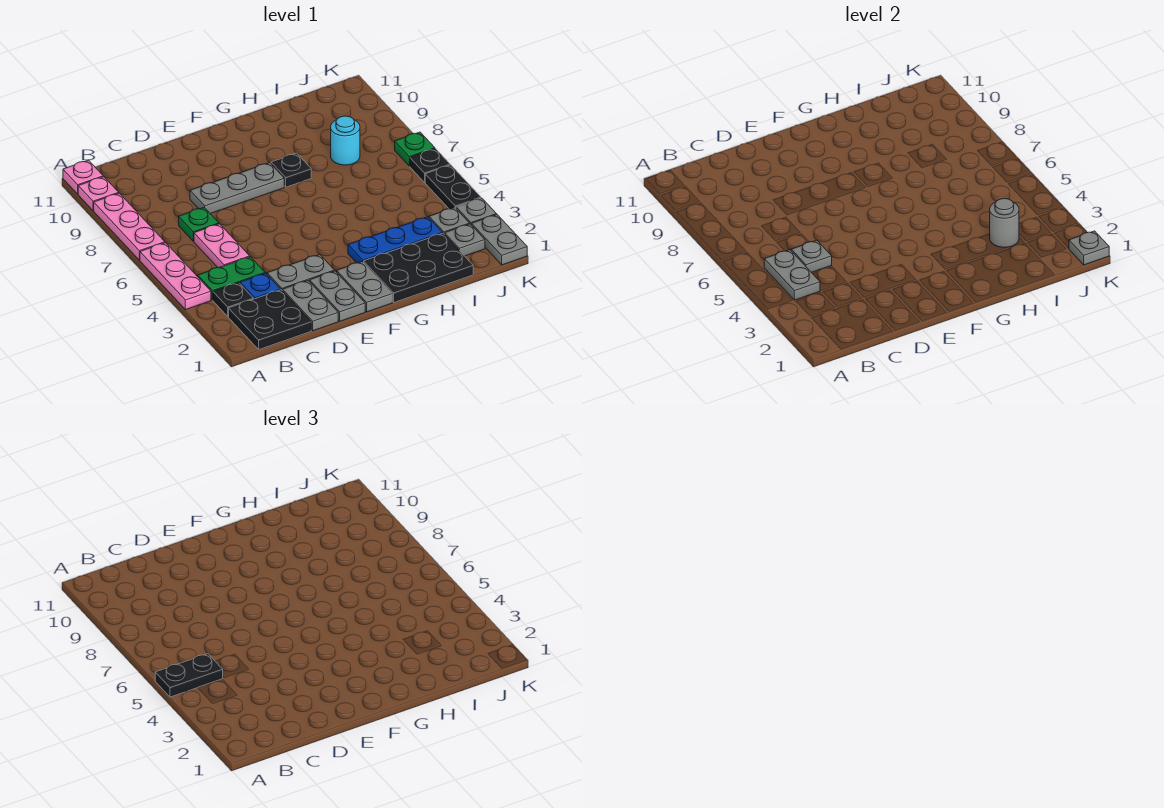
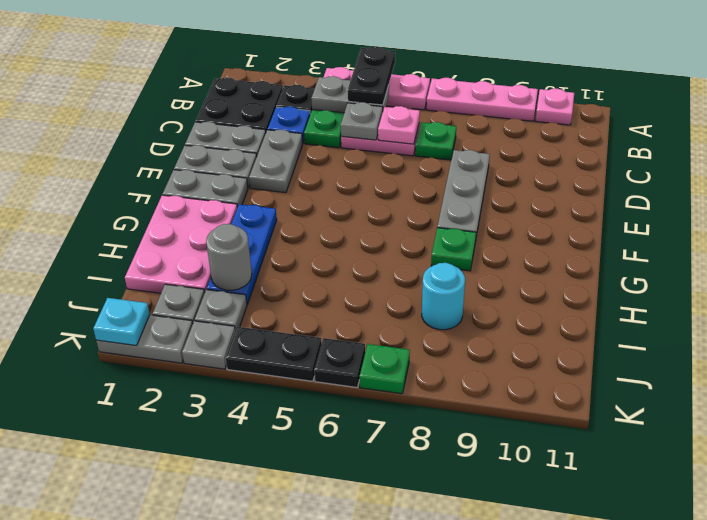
pink 1x1 plate [63,160,103,194] -> pink 1x1 plate moved to [378,106,420,144]
black 2x3 plate [364,233,473,302] -> pink 2x3 plate [125,195,237,293]
black 1x1 plate [271,153,311,187] -> green 1x1 plate [431,228,476,271]
grey 1x1 plate [1069,231,1109,265] -> cyan 1x1 plate [93,298,150,346]

